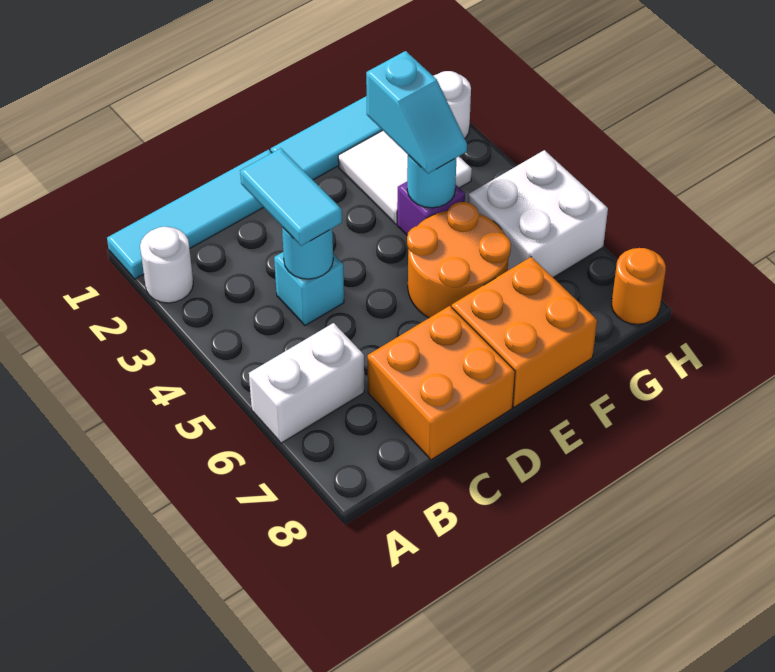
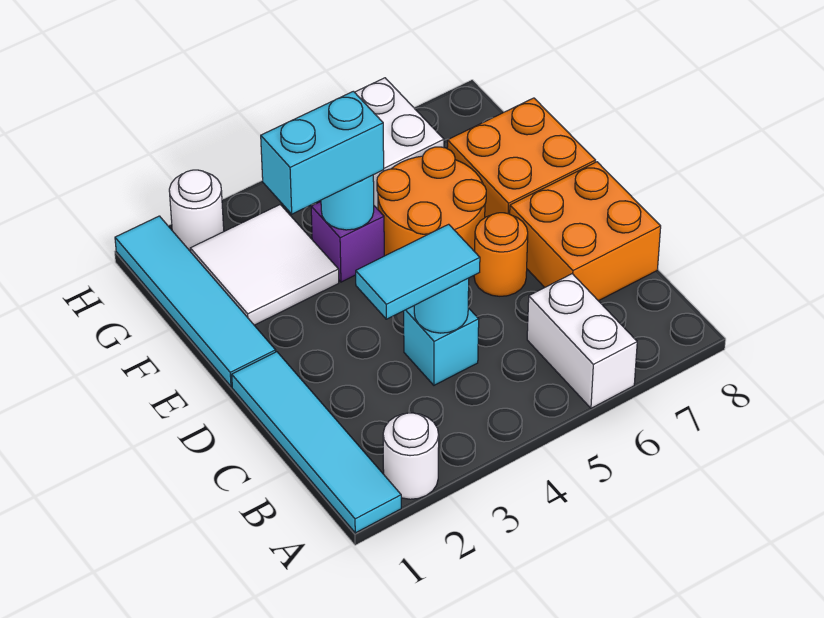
cyan 1x2 slope [366,51,467,174] -> cyan 1x2 brick [261,91,384,214]
orange 1x1 round brick [611,248,666,324] -> orange 1x1 round brick moved to [474,213,528,296]

